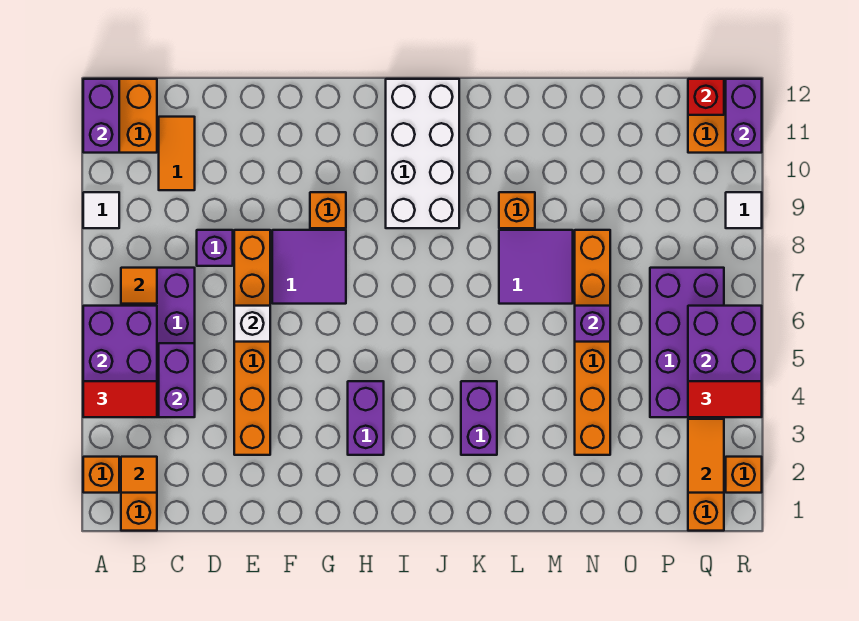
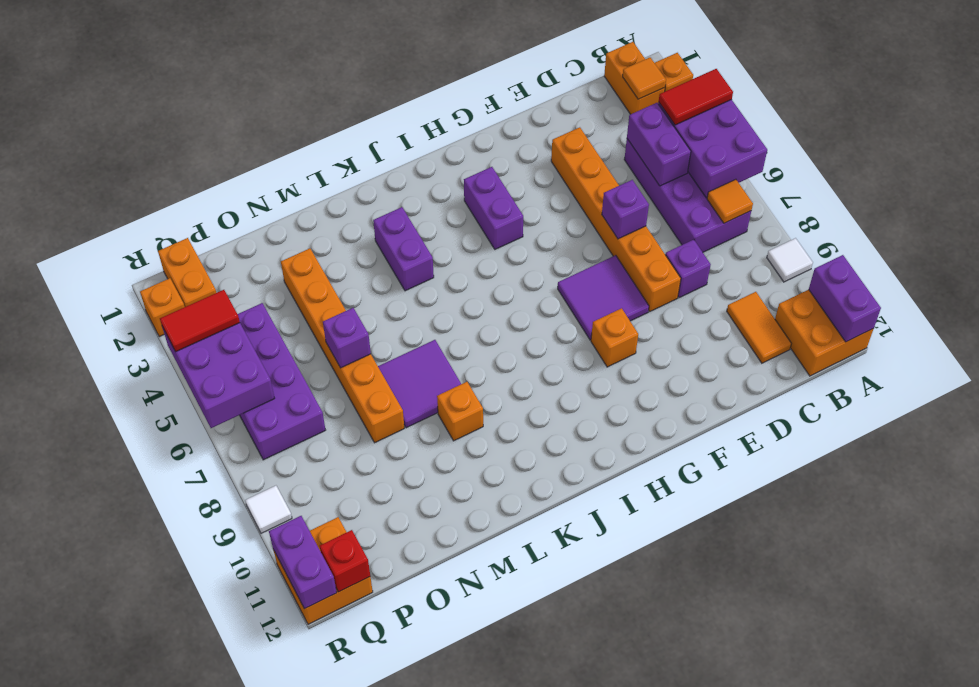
white 1x1 brick [234,306,270,342] -> purple 1x1 brick [602,180,649,239]
white 2x4 brick [386,79,459,228] -> none
orange 1x2 tile [688,419,724,493] -> none

